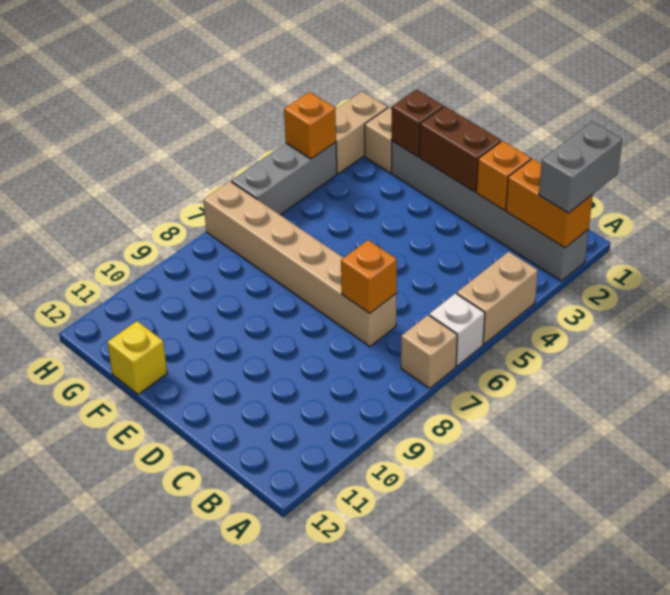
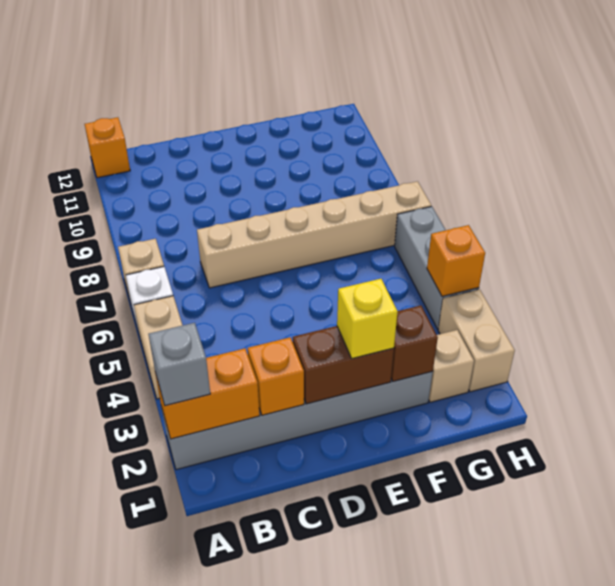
grey 1x2 brick [539,121,622,213] -> grey 1x1 brick [148,323,210,406]
orange 1x1 brick [341,240,397,313] -> orange 1x1 brick moved to [85,117,130,178]
yellow 1x1 brick [107,321,167,395] -> yellow 1x1 brick moved to [337,279,398,359]

